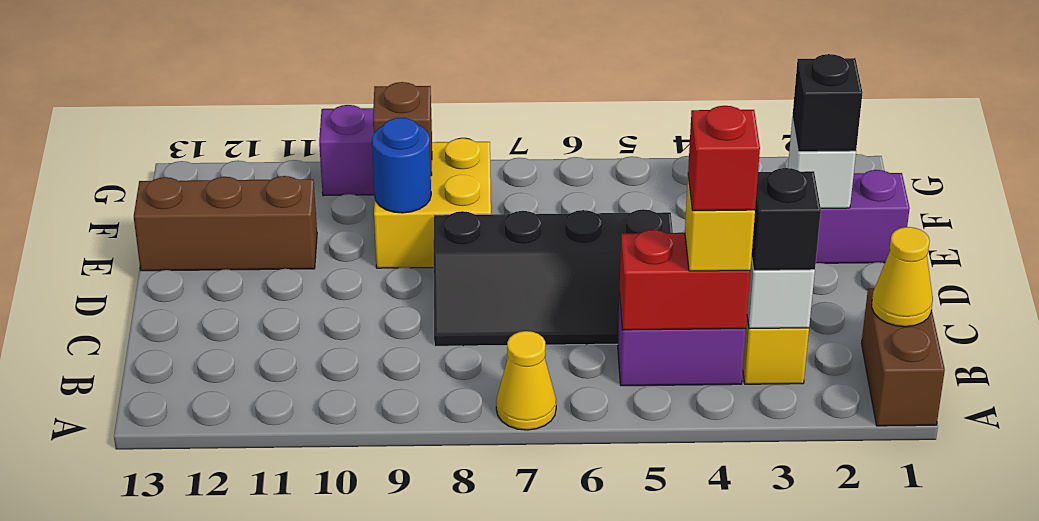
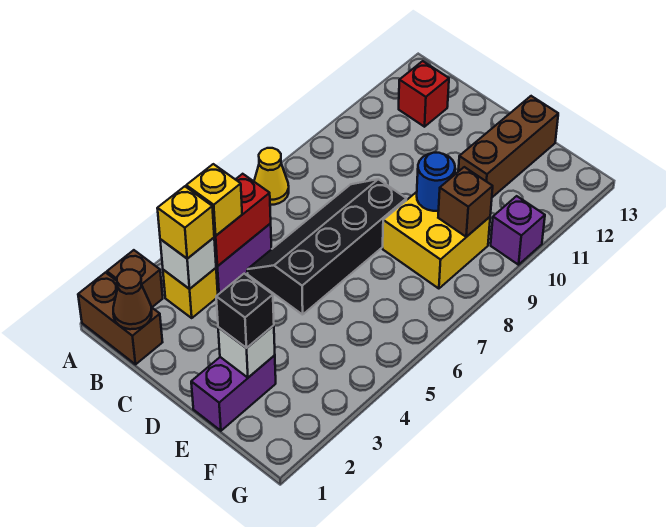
none -> brown 1x1 brick [107,250,163,307]
yellow 1x1 cone [872,227,933,327] -> brown 1x1 cone [113,270,152,329]
black 1x1 brick [752,168,821,270] -> yellow 1x1 brick [157,186,214,259]
red 1x1 brick [688,106,760,211] -> red 1x1 brick moved to [399,61,449,127]

